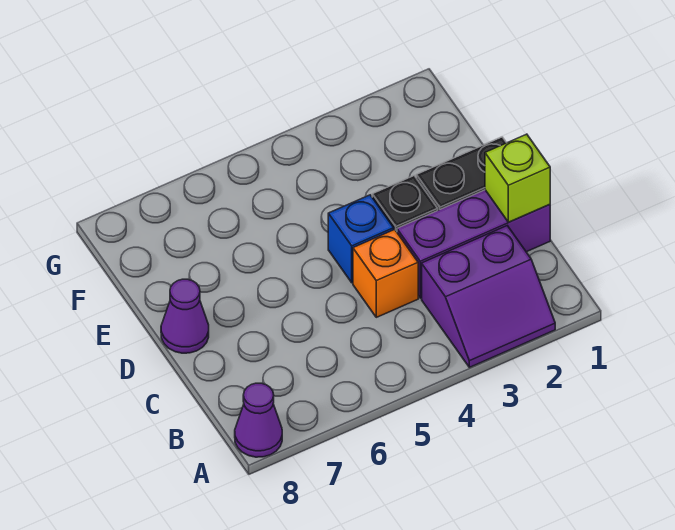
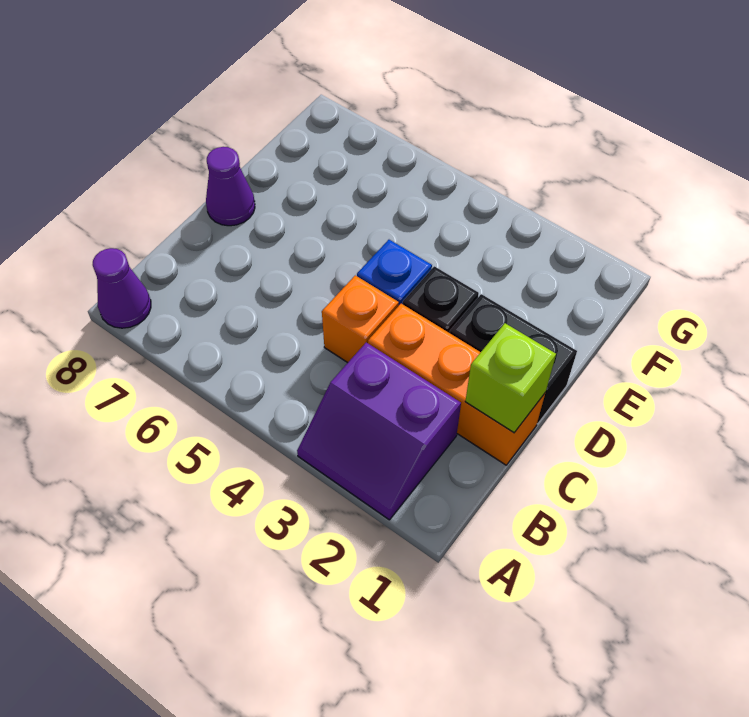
purple 1x3 brick [397,190,550,298] -> orange 1x3 brick [368,304,546,465]

